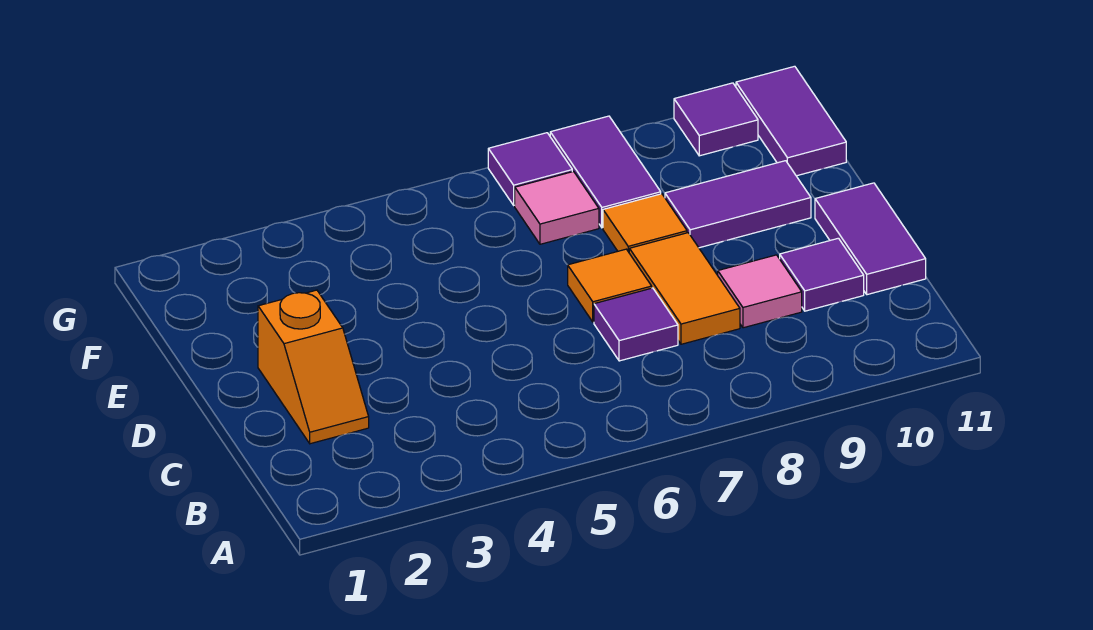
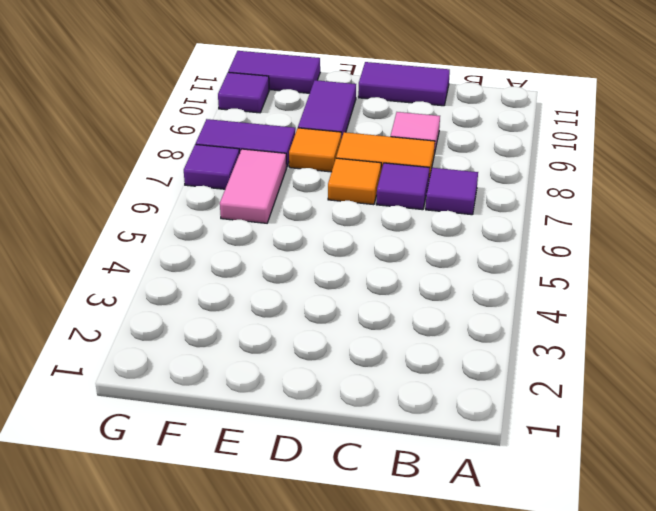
orange 1x2 slope [258,290,369,444] -> none
purple 1x1 tile [780,238,864,311] -> purple 1x1 tile moved to [426,168,478,215]
pink 1x1 tile [515,172,599,244] -> pink 1x2 tile [220,149,286,223]

